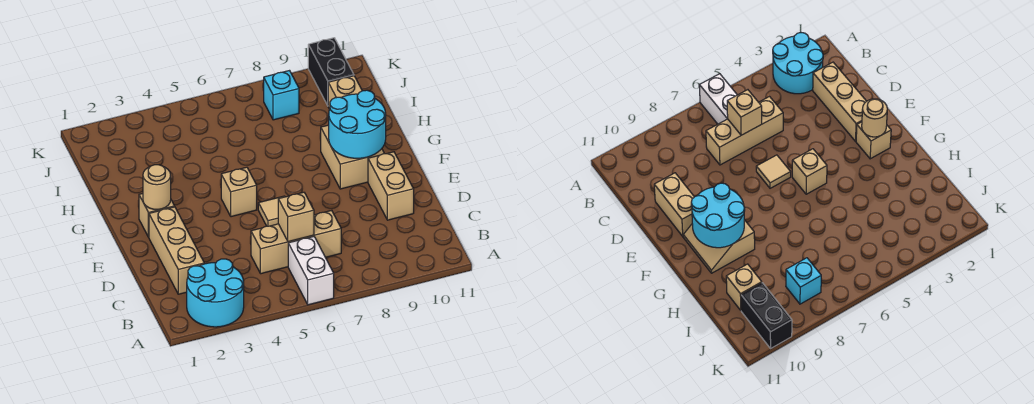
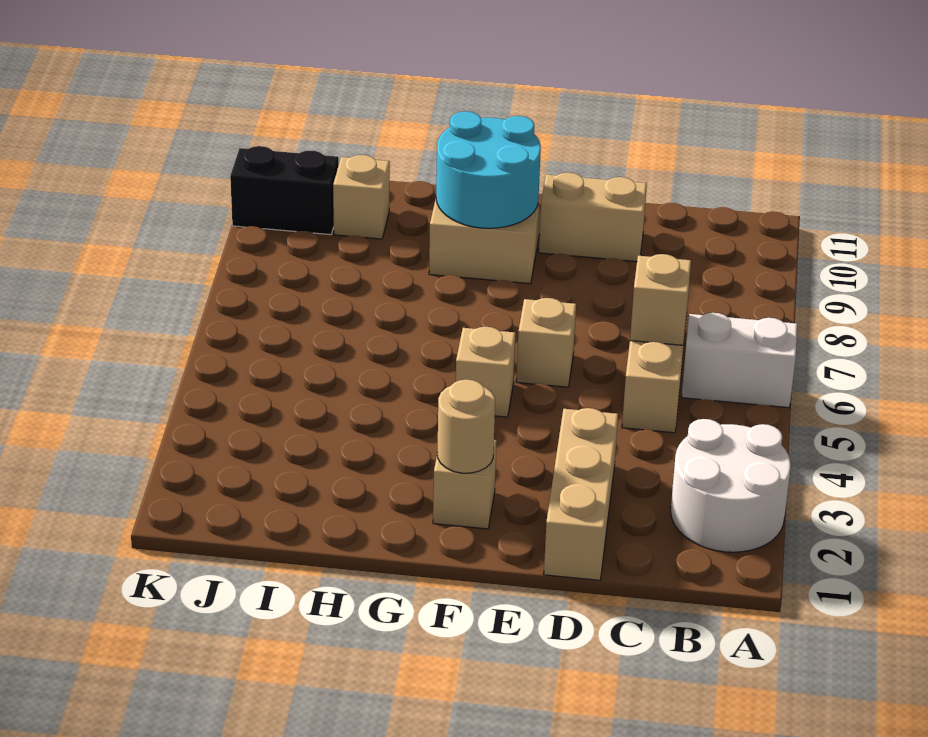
cyan 2x2 round brick [187,259,244,327] -> white 2x2 round brick [671,419,791,552]
tan 1x3 brick [149,207,204,294] -> tan 1x3 brick turned to [544,408,618,580]
tan 1x1 tile [258,196,285,226] -> tan 1x1 brick [516,298,576,387]
cyan 1x1 brick [264,71,299,120] -> none

